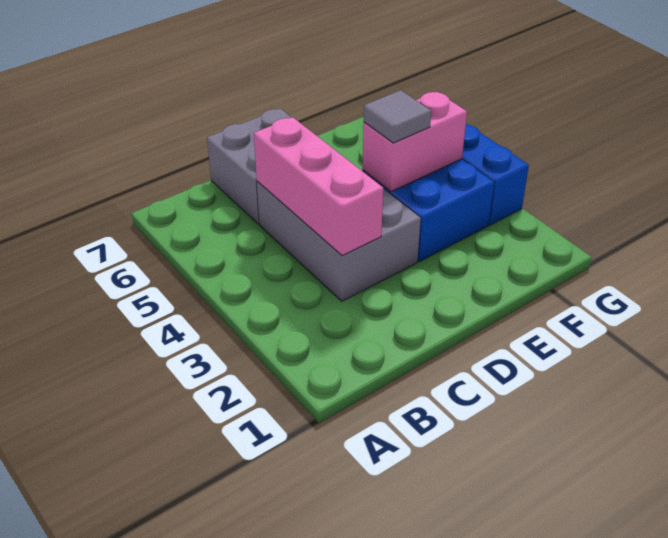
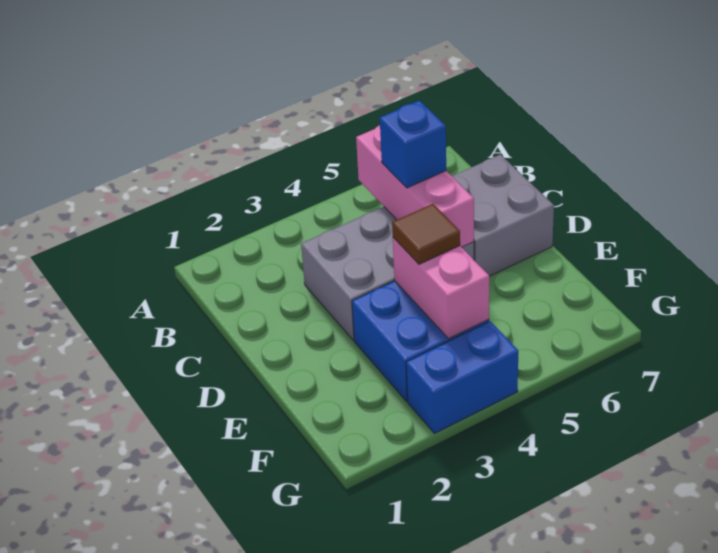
pink 1x3 brick [254,117,383,256] -> pink 1x3 brick turned to [356,125,474,247]
none -> blue 1x1 brick [380,101,446,188]
grey 1x1 tile [364,90,431,143] -> brown 1x1 tile [392,204,460,264]

